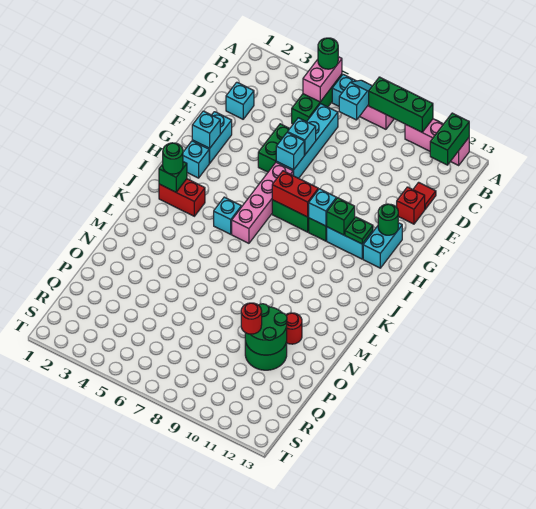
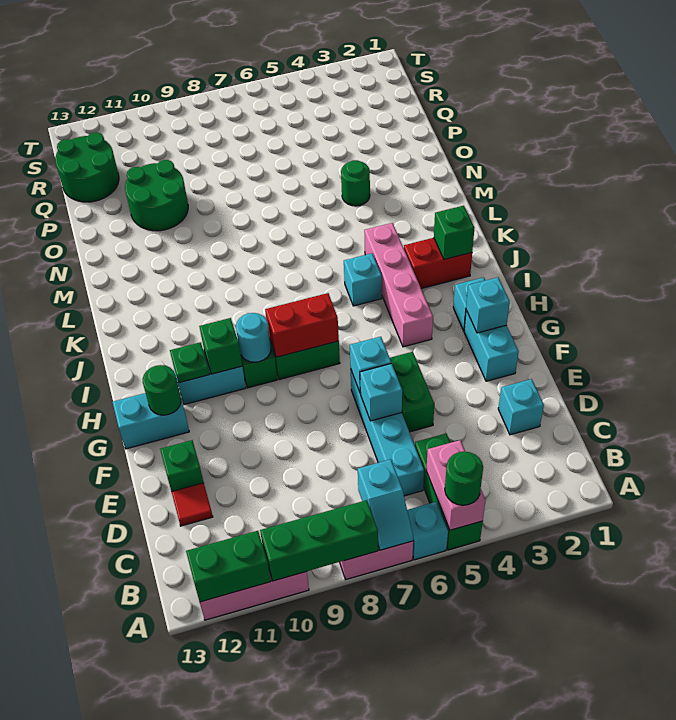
green 1x2 brick [430,113,469,165] -> green 1x2 brick turned to [186,531,271,602]
red 1x1 brick [397,187,425,224] -> green 1x1 brick [160,440,204,492]
pink 1x4 brick [232,162,293,243] -> pink 1x4 brick moved to [364,223,433,347]
cyan 1x2 brick [363,223,402,268] -> cyan 1x2 brick turned to [113,393,189,449]
cyan 1x1 brick [309,189,337,226] -> cyan 1x1 round brick [236,313,271,362]
green 1x1 round brick [163,143,183,174] -> green 1x1 round brick moved to [341,160,370,206]
red 1x1 round brick [286,313,302,344] -> none
green 2x2 round brick [245,304,287,355] -> green 2x2 round brick moved to [55,133,119,202]
red 1x1 round brick [241,303,262,334] -> none

